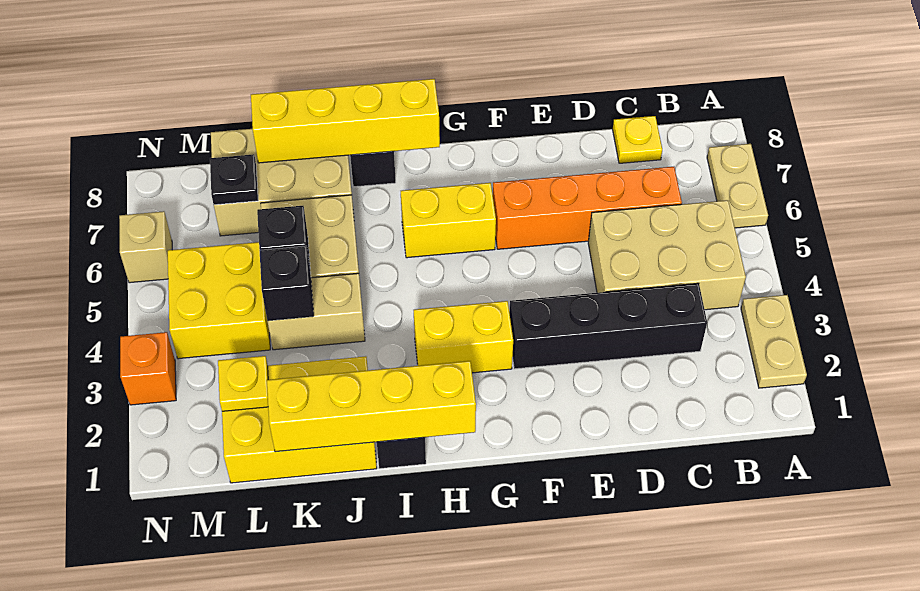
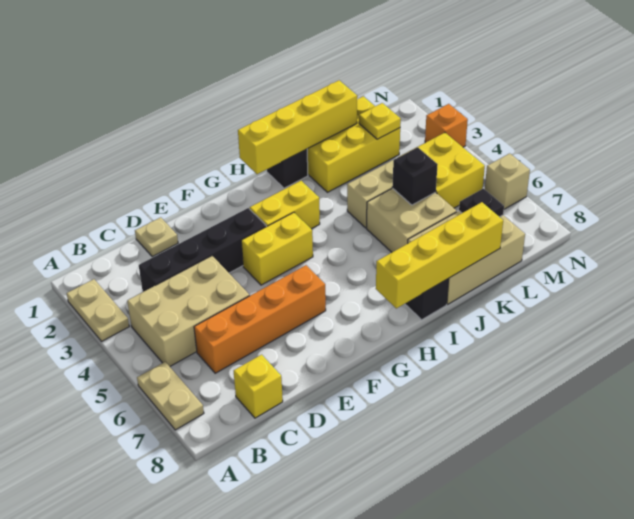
yellow 1x1 plate [613,116,662,163] -> yellow 1x1 brick [234,355,283,418]
none -> tan 1x1 plate [135,217,178,257]
yellow 1x2 brick [401,183,496,258] -> yellow 1x2 brick moved to [241,212,313,285]
black 1x1 brick [260,246,314,321] -> none

